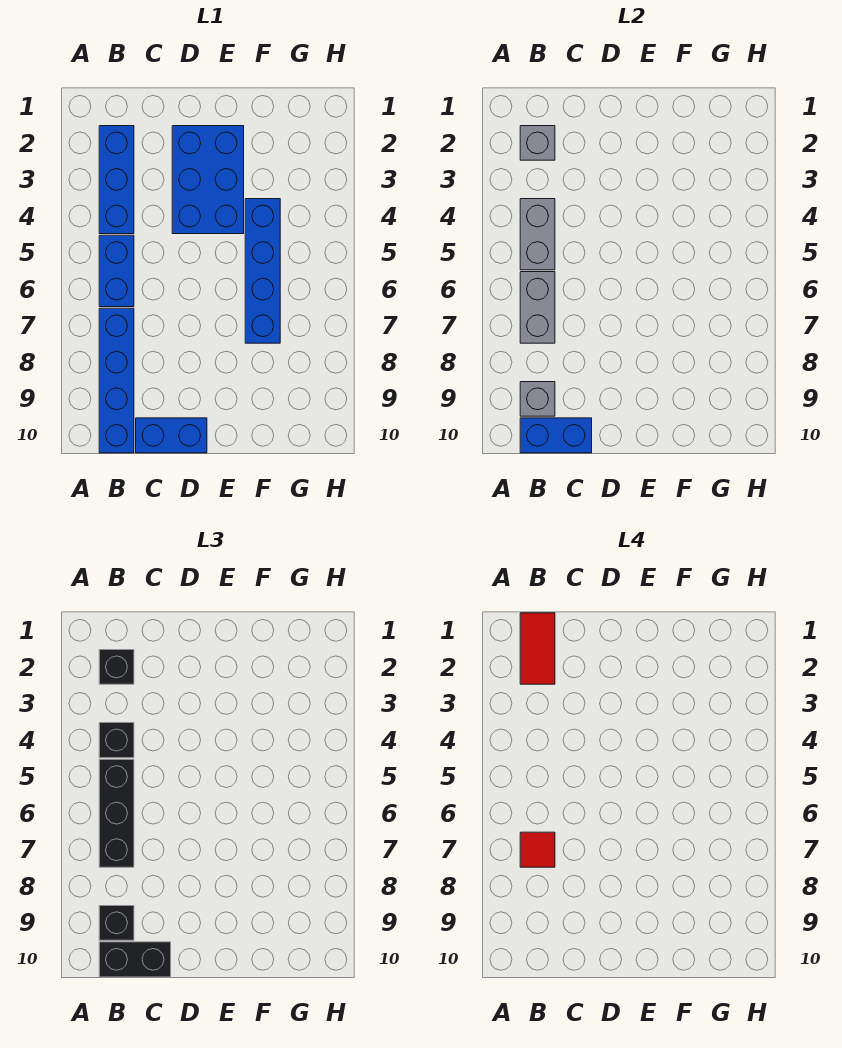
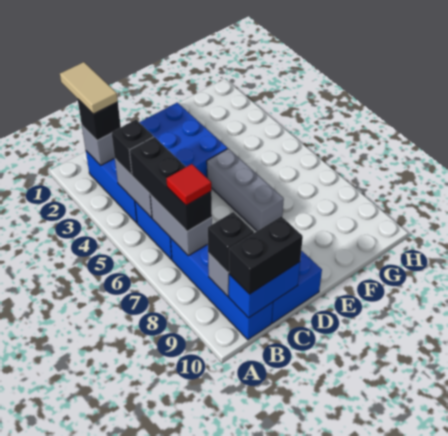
red 1x2 tile [520,613,555,684] -> tan 1x2 tile [60,62,118,114]
none -> grey 1x3 brick [207,149,284,231]
blue 1x4 brick [245,199,280,343] -> none

